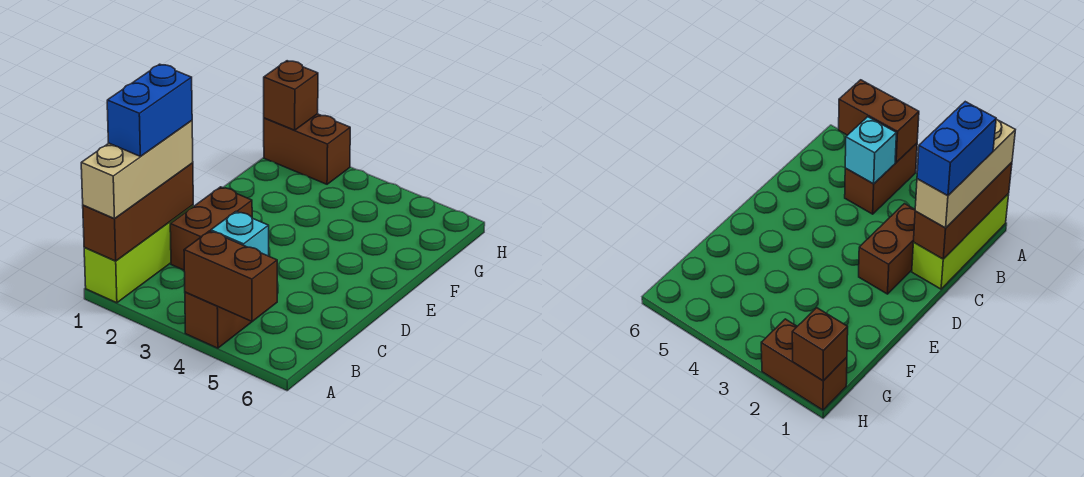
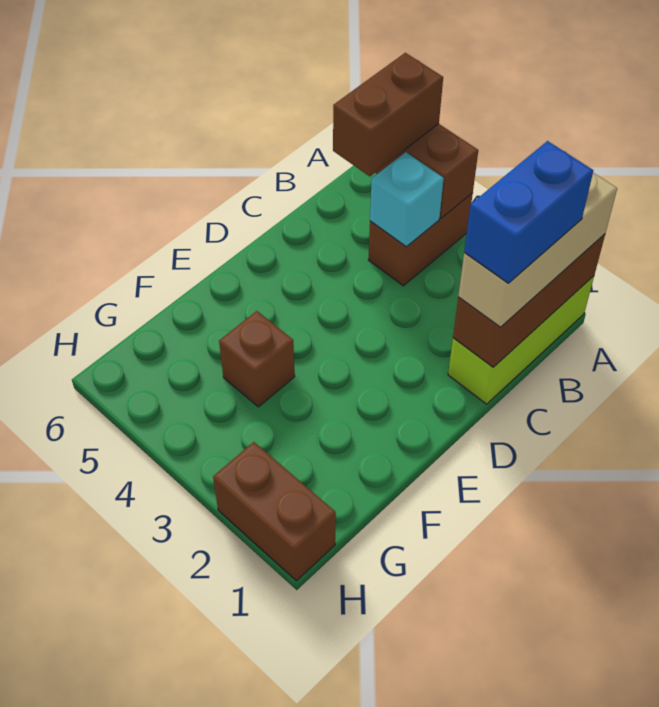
brown 1x2 brick [170,187,252,270] -> brown 1x2 brick moved to [333,53,443,176]
brown 1x1 brick [264,61,318,130] -> brown 1x1 brick moved to [219,311,295,407]

